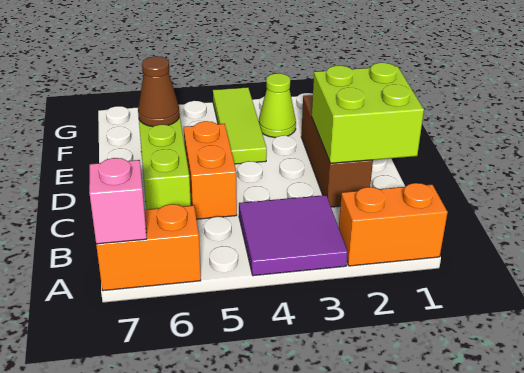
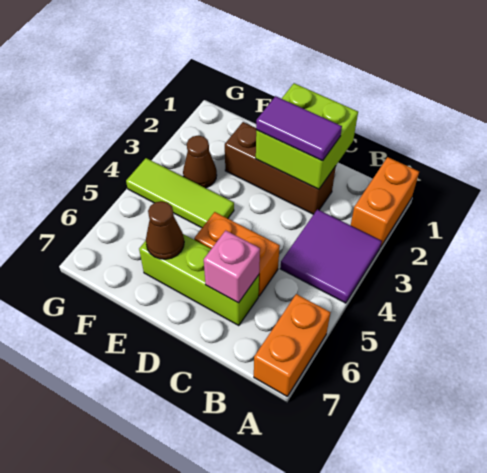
pink 1x1 brick [89,158,147,244] -> pink 1x1 brick moved to [204,231,260,303]
none -> purple 1x2 tile [256,96,342,161]
lime 1x1 cone [259,73,296,138] -> brown 1x1 cone [183,136,217,188]

